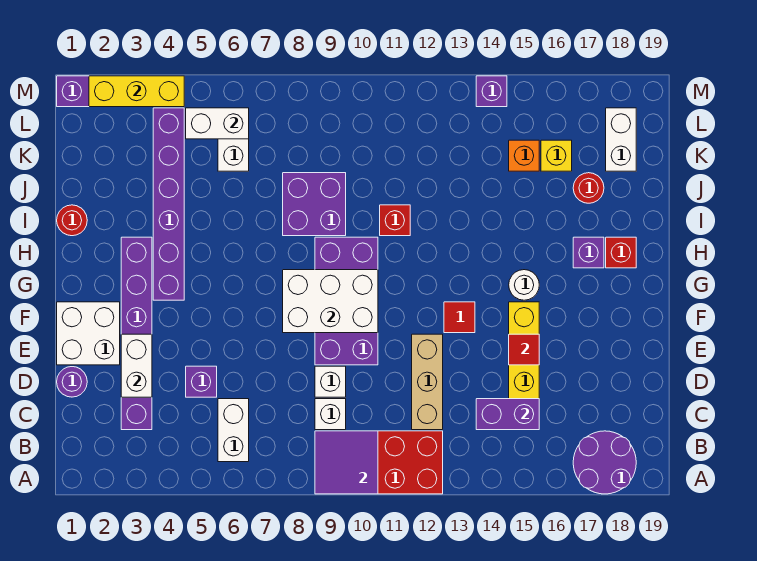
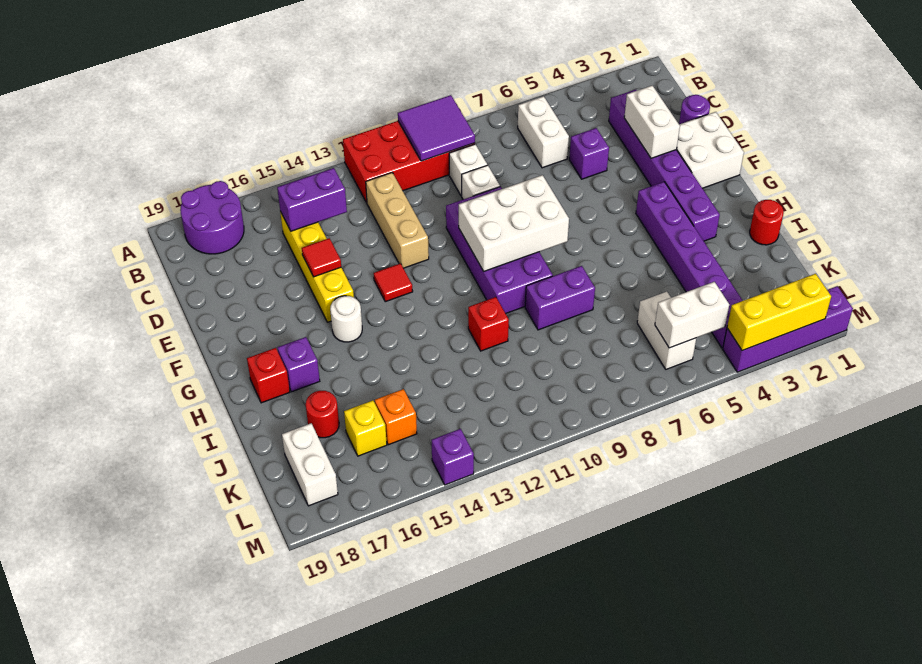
purple 2x2 brick [283,173,346,236] -> purple 1x2 brick [525,266,595,330]

